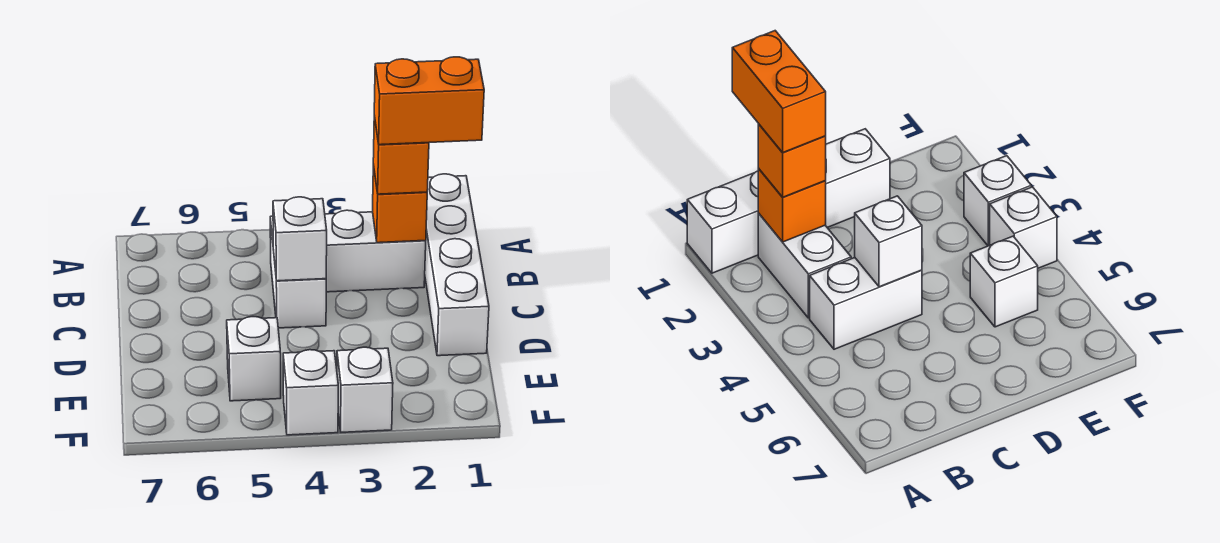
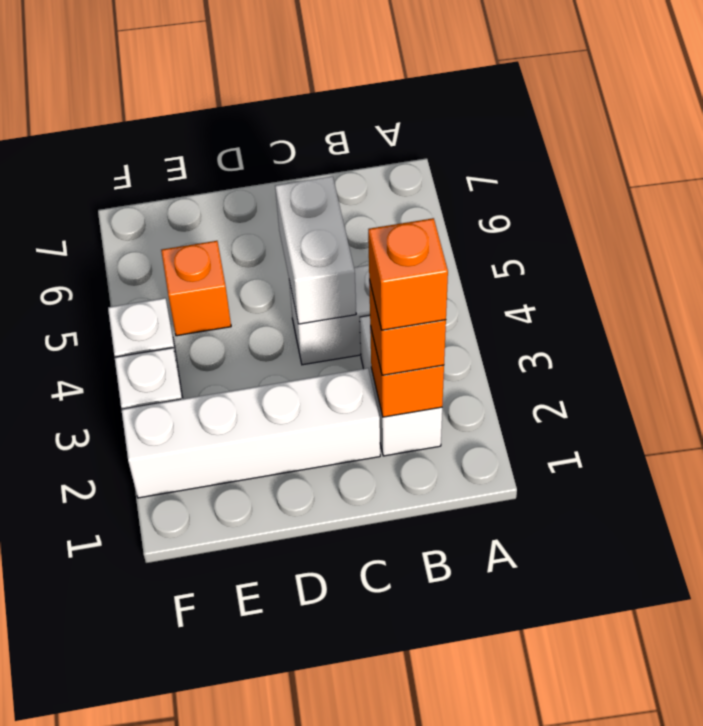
white 1x4 brick [425,174,489,356] -> white 1x4 brick moved to [121,368,380,498]
orange 1x2 brick [374,57,484,145] -> orange 1x1 brick [368,218,448,330]
white 1x1 brick [273,197,327,281] -> white 1x2 brick [275,176,356,324]
white 1x1 brick [227,317,281,401] -> orange 1x1 brick [161,241,231,336]

